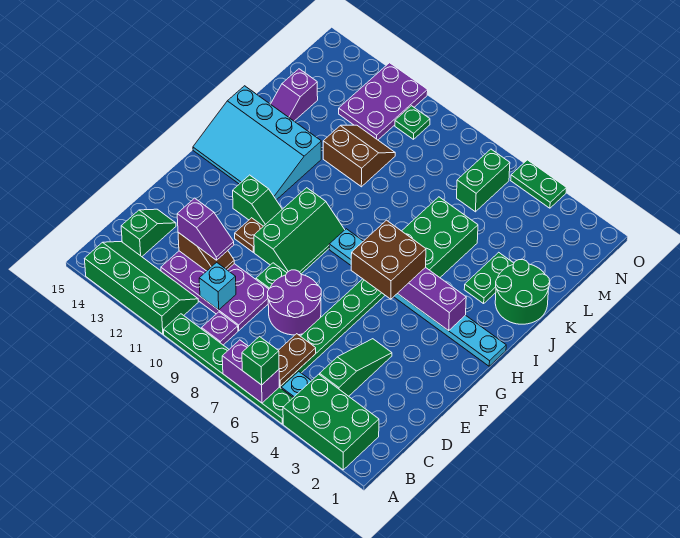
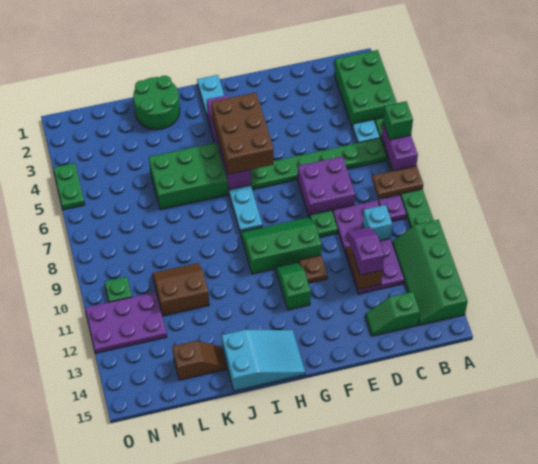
brown 1x2 plate [278,334,316,386] -> brown 1x2 plate moved to [372,166,423,199]
green 1x3 slope [320,339,392,396] -> none
purple 2x2 round brick [268,270,321,335] -> purple 2x2 brick [298,156,355,218]
brown 2x2 brick [351,220,426,299] -> brown 2x3 brick [211,93,274,174]
cyan 3x4 slope [193,86,321,200] -> cyan 2x3 slope [222,329,305,391]
green 1x2 plate [464,252,514,304] -> none
brown 2x2 slope [323,125,395,187] -> brown 2x2 slope turned to [152,263,209,316]
purple 1x2 slope [271,69,318,121] -> brown 1x2 slope [172,341,227,380]
green 1x2 brick [457,149,510,212] -> none

